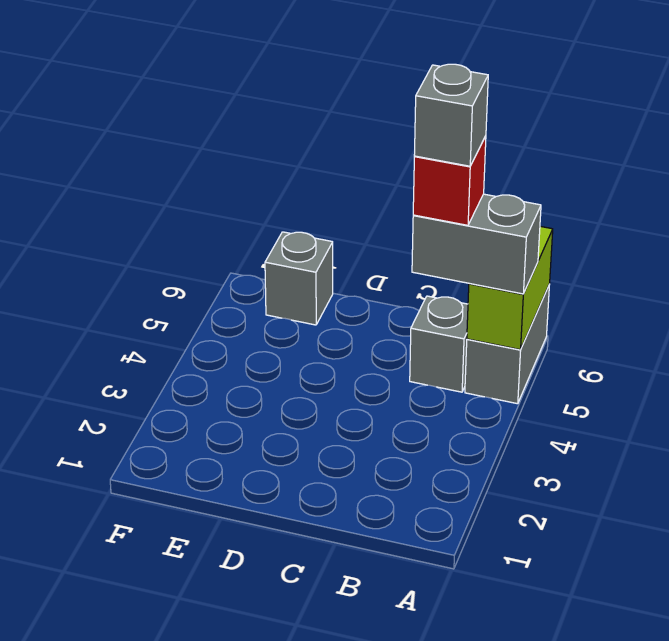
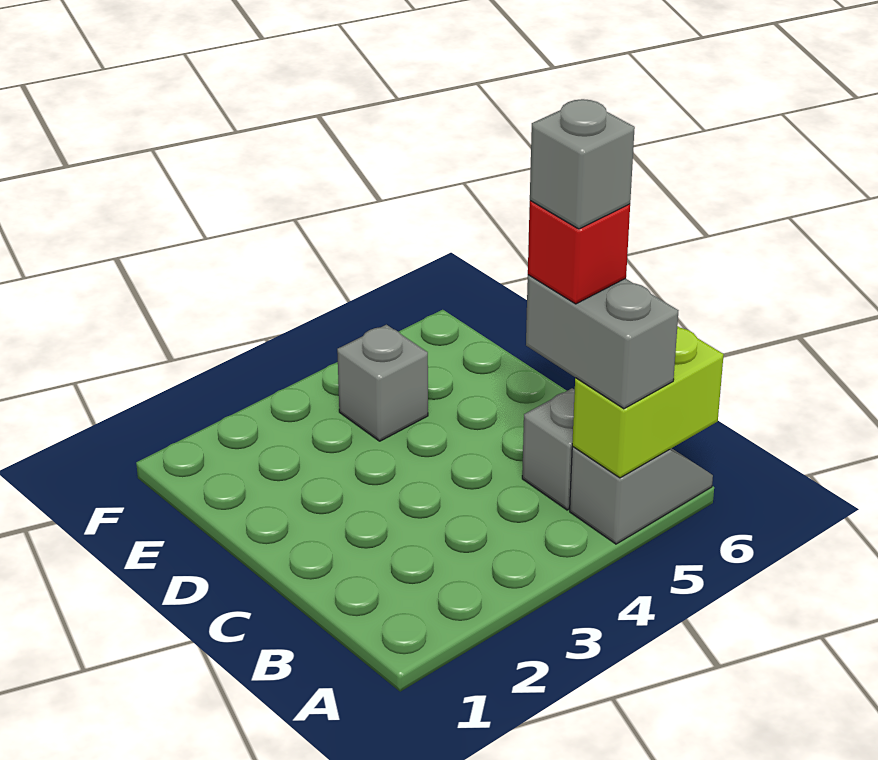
grey 1x2 brick [465,284,550,404] -> grey 1x2 slope [570,447,713,544]
grey 1x1 brick [265,232,333,325] -> grey 1x1 brick moved to [337,325,428,441]

